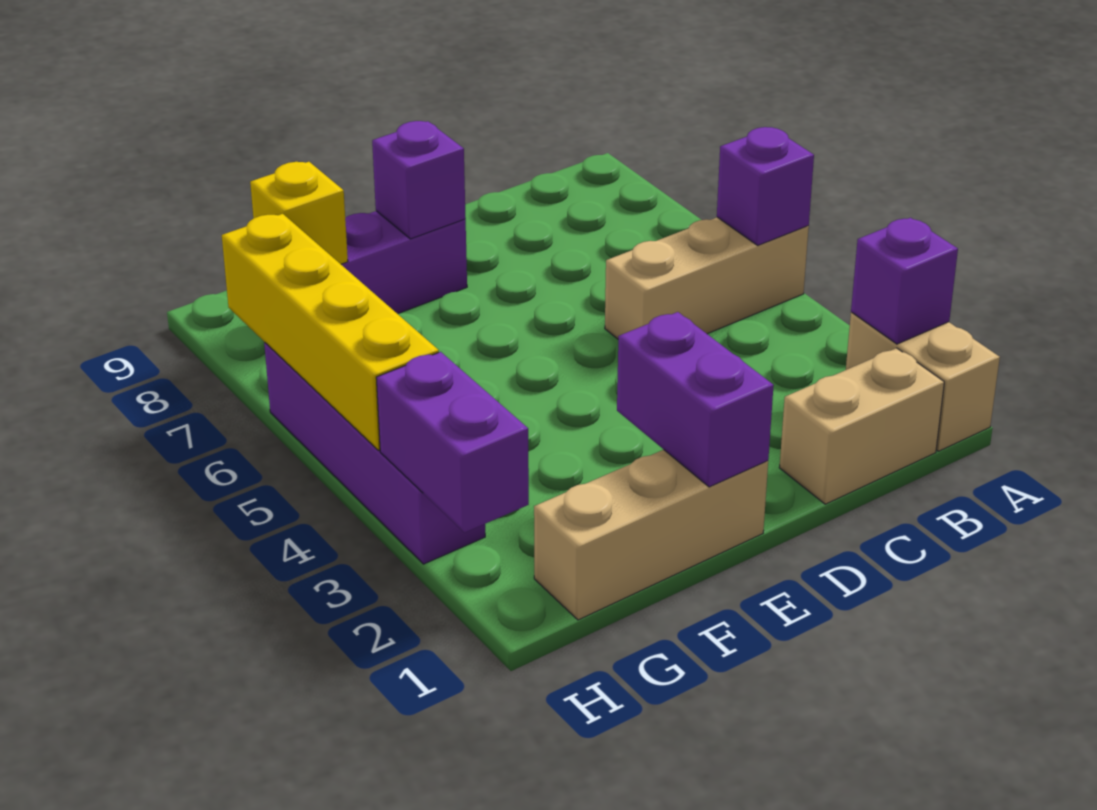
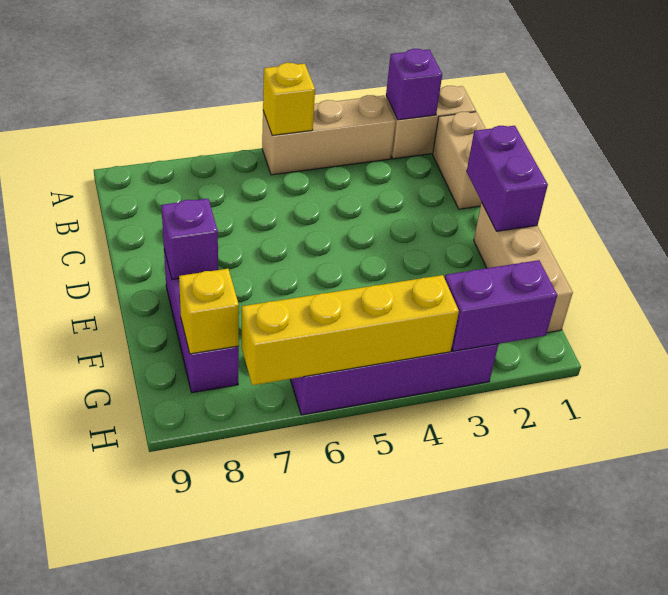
tan 1x3 brick [605,217,809,339] -> tan 1x3 brick turned to [262,95,395,175]
purple 1x1 brick [717,127,814,245] -> yellow 1x1 brick [263,63,315,135]
purple 1x2 brick [617,312,774,487] -> purple 1x2 brick turned to [467,126,548,231]

